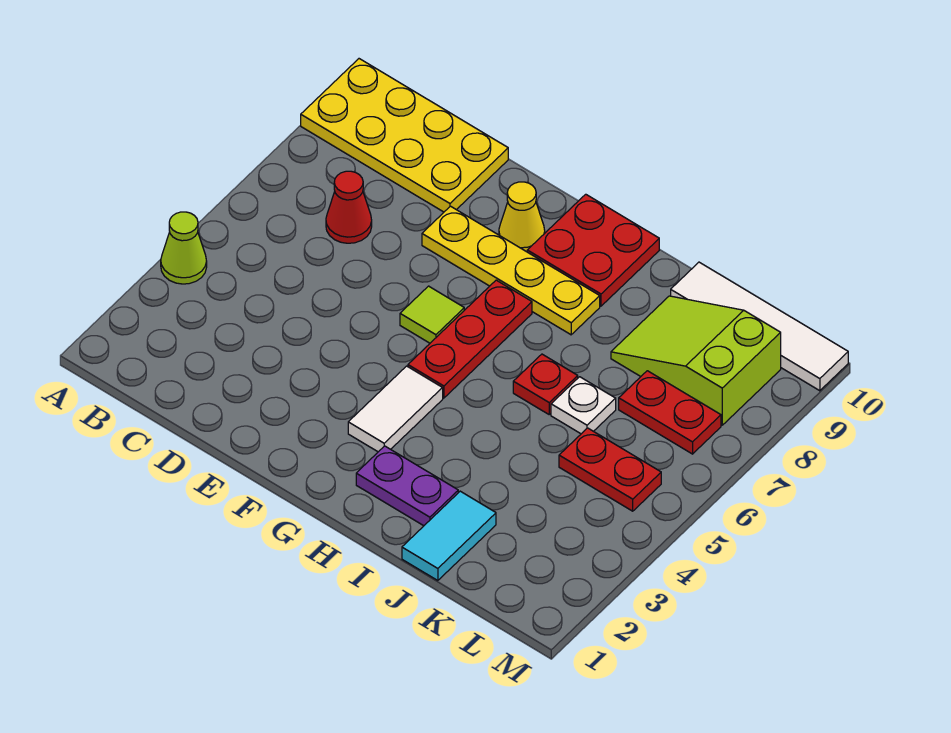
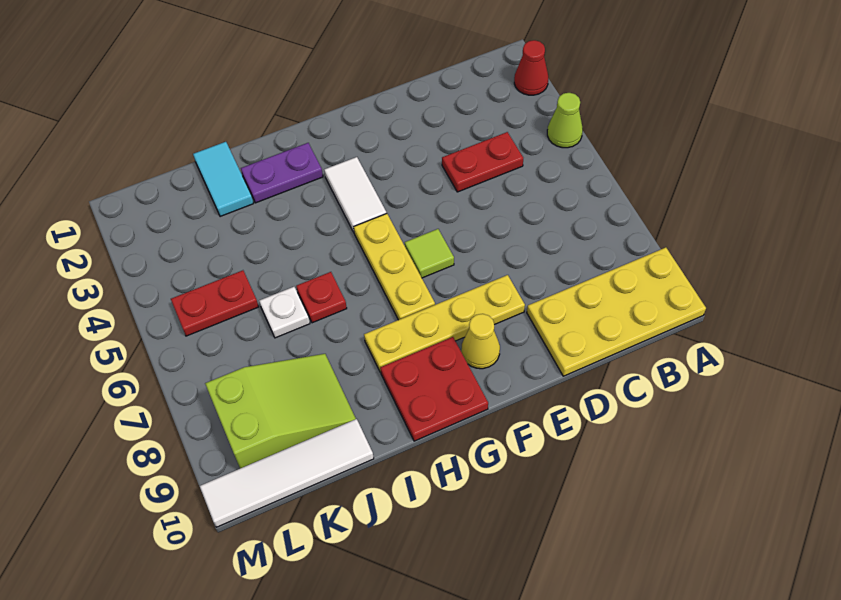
red 1x1 cone [326,171,372,243] -> red 1x1 cone moved to [514,40,548,95]
red 1x3 plate [408,280,532,398] -> yellow 1x3 plate [354,214,435,320]
red 1x2 plate [619,371,721,454] -> red 1x2 plate moved to [442,132,523,192]

